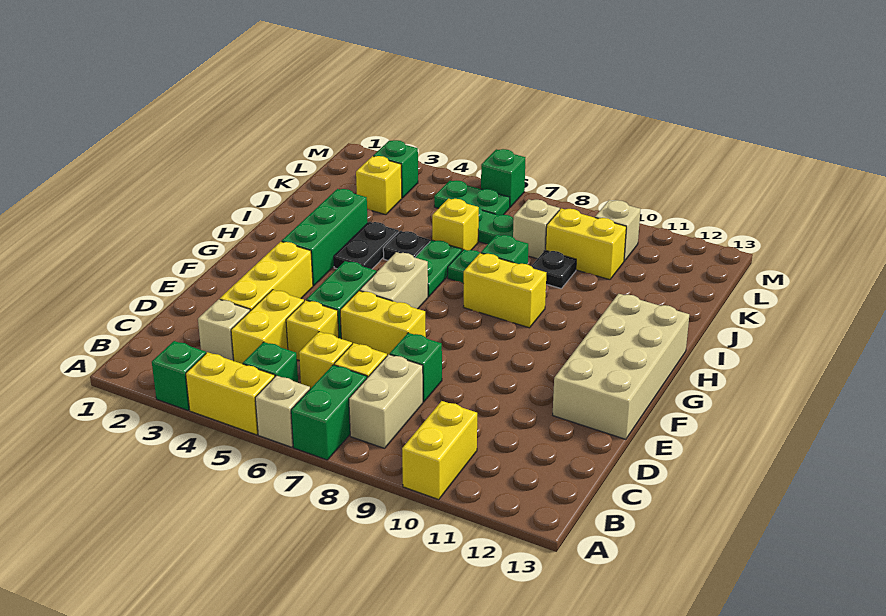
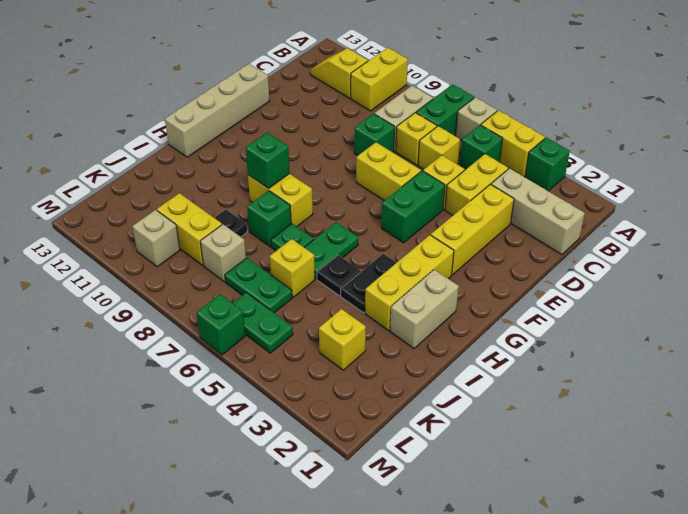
none -> yellow 1x2 slope [310,48,368,98]
tan 1x1 brick [198,299,250,361] -> tan 1x3 brick [491,168,585,255]
tan 2x4 brick [553,294,689,439] -> tan 1x4 brick [165,64,270,157]
tan 1x2 brick [360,252,428,309] -> tan 1x2 brick moved to [390,270,459,349]
green 1x3 brick [282,189,368,286] -> yellow 1x3 brick [365,235,454,330]
green 1x1 brick [373,140,418,198] -> green 1x1 brick moved to [246,133,290,189]

